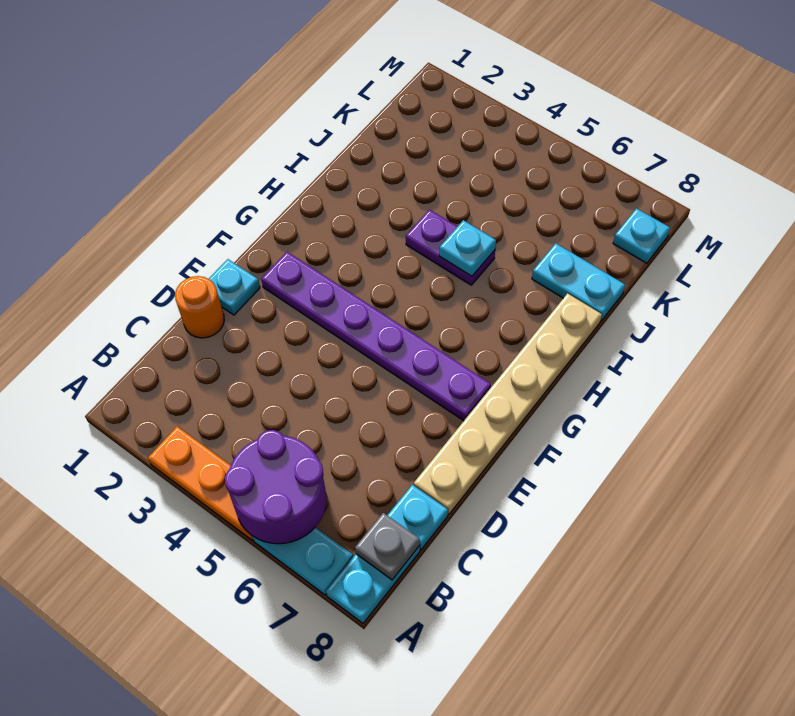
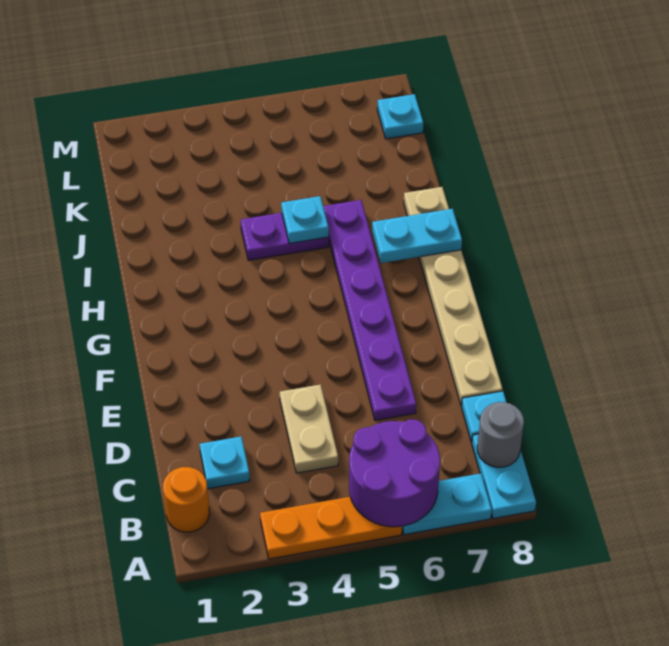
grey 1x1 plate [355,513,420,580] -> grey 1x1 round brick [477,402,524,467]
none -> tan 1x2 plate [280,384,338,473]
orange 1x1 round brick [175,276,224,338] -> orange 1x1 round brick moved to [163,467,209,532]
cyan 1x1 plate [209,259,260,315] -> cyan 1x1 plate moved to [200,437,250,489]
purple 1x6 plate [261,252,491,421] -> purple 1x6 plate turned to [323,200,416,420]
cyan 1x2 plate [532,243,625,321] -> cyan 1x2 plate moved to [372,209,462,263]

